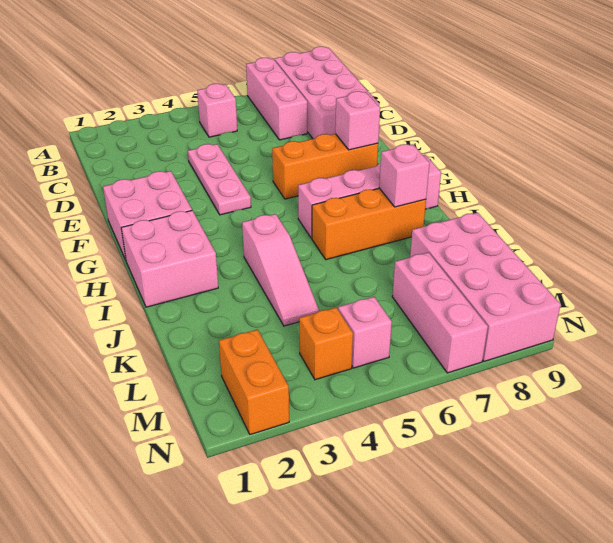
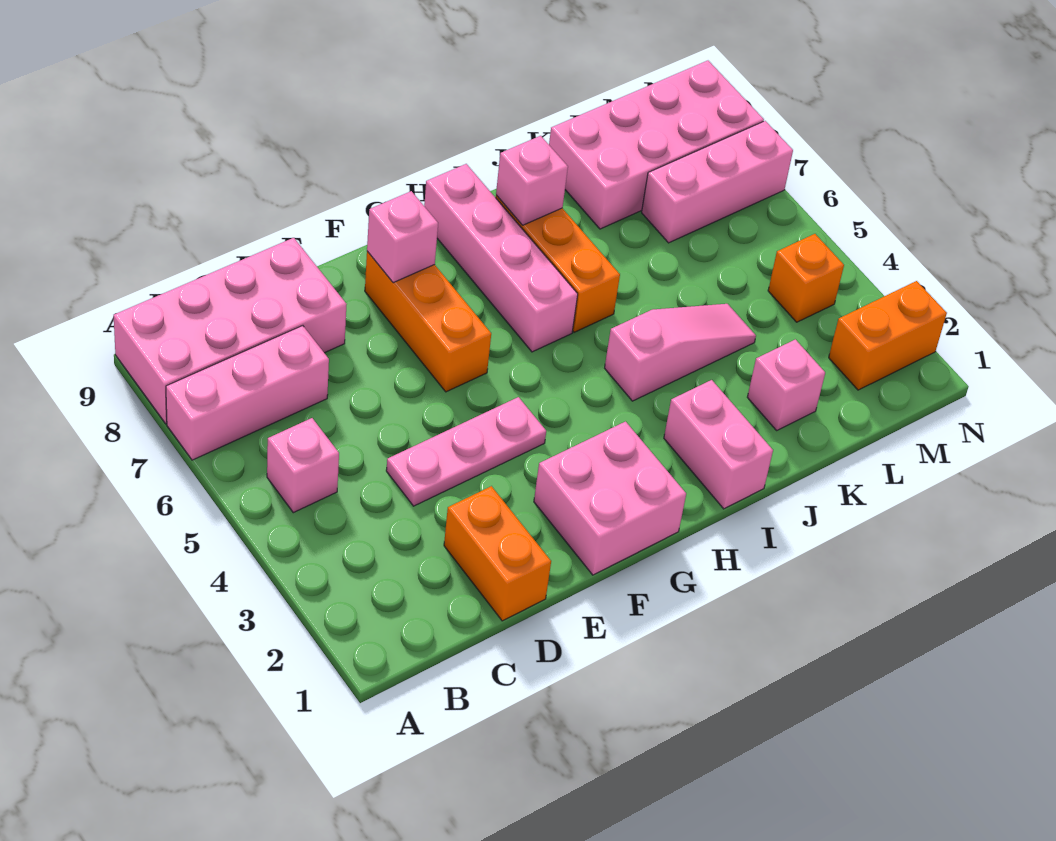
none -> orange 1x2 brick [444,486,551,621]
pink 2x2 brick [121,210,218,307] -> pink 1x2 brick [664,380,773,509]
pink 1x1 brick [338,297,392,368] -> pink 1x1 brick moved to [747,339,825,430]

